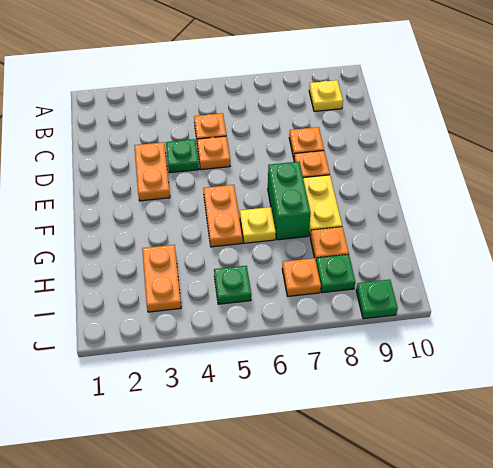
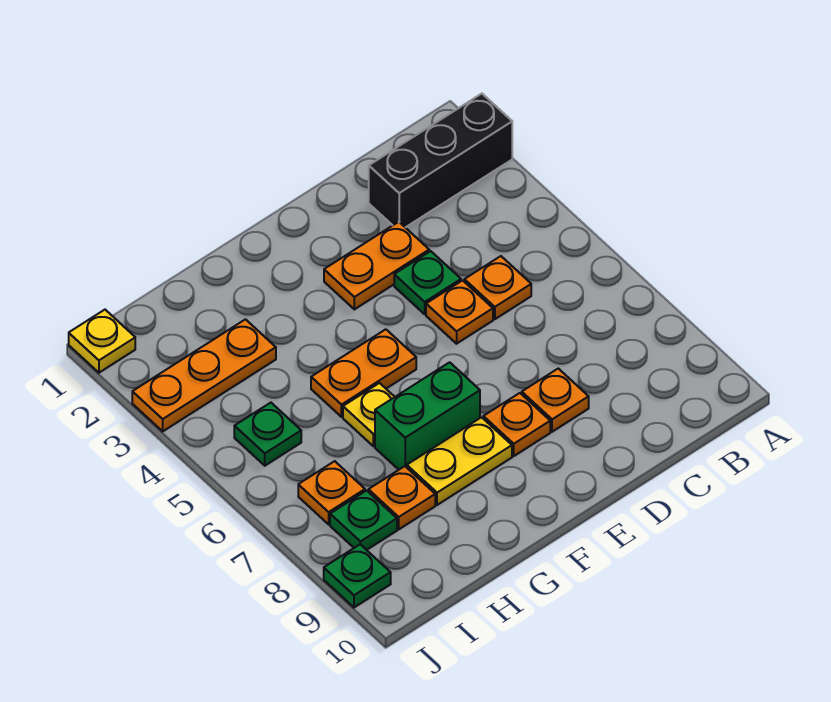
none -> black 1x3 brick [369,94,512,227]
yellow 1x1 plate [309,80,343,111] -> yellow 1x1 plate moved to [69,310,135,373]
orange 1x2 plate [142,245,181,312] -> orange 1x3 plate [132,319,276,431]

